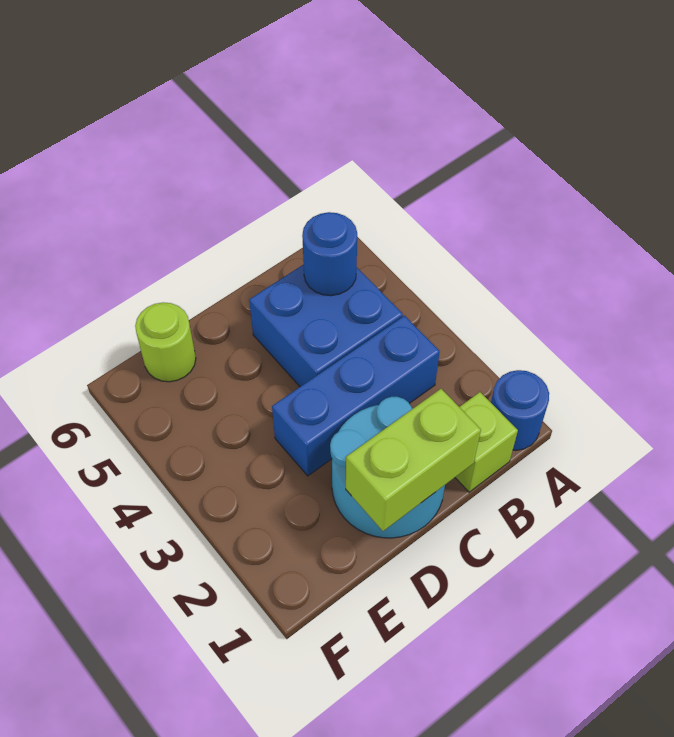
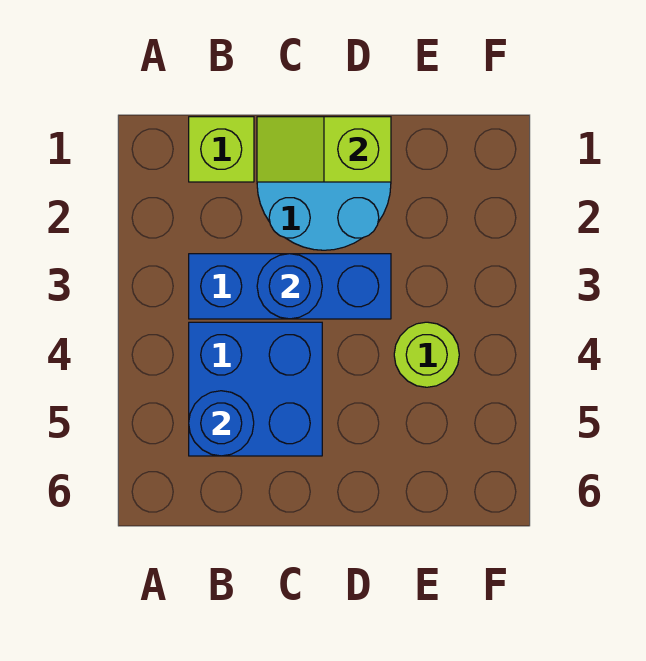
blue 1x1 round brick [491,370,549,450] -> blue 1x1 round brick moved to [257,254,322,319]
lime 1x2 brick [346,389,481,531] -> lime 1x2 slope [257,117,391,182]
lime 1x1 round brick [135,302,196,382] -> lime 1x1 round brick moved to [394,322,459,387]

